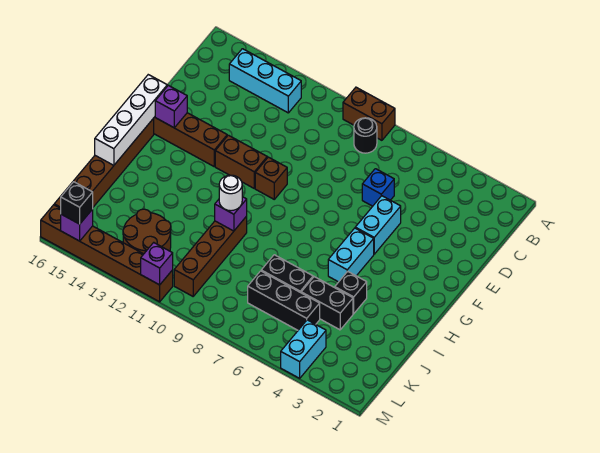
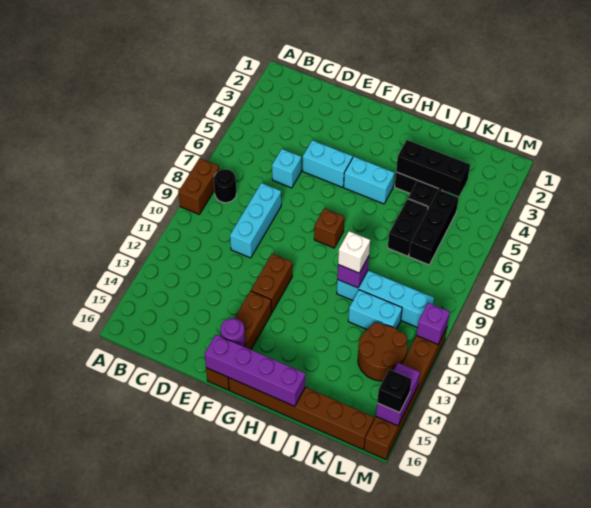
cyan 1x3 brick [229,49,301,113] -> cyan 1x3 brick moved to [230,183,281,258]
blue 1x1 brick [362,169,394,206] -> cyan 1x1 brick [272,149,301,188]
brown 1x1 brick [255,157,287,199] -> brown 1x1 brick moved to [314,208,344,248]
purple 1x1 brick [155,85,187,128] -> purple 1x1 round brick [220,318,245,347]
white 1x4 brick [95,75,167,165] -> purple 1x4 brick [205,335,306,406]
none -> black 1x3 brick [396,140,470,196]
brown 1x4 brick [174,216,247,296] -> cyan 1x4 brick [337,270,434,328]
white 1x1 round brick [219,175,242,211] -> white 1x1 brick [338,231,370,273]
cyan 1x2 brick [281,320,326,378] -> cyan 1x2 brick moved to [348,290,402,330]
purple 1x1 brick [61,209,93,241] -> purple 1x2 brick [376,363,420,426]

